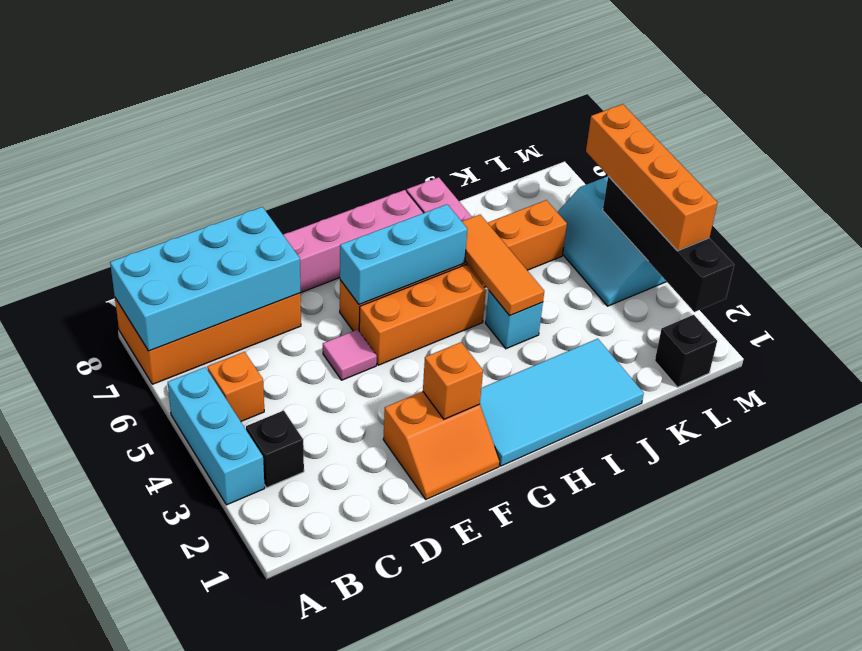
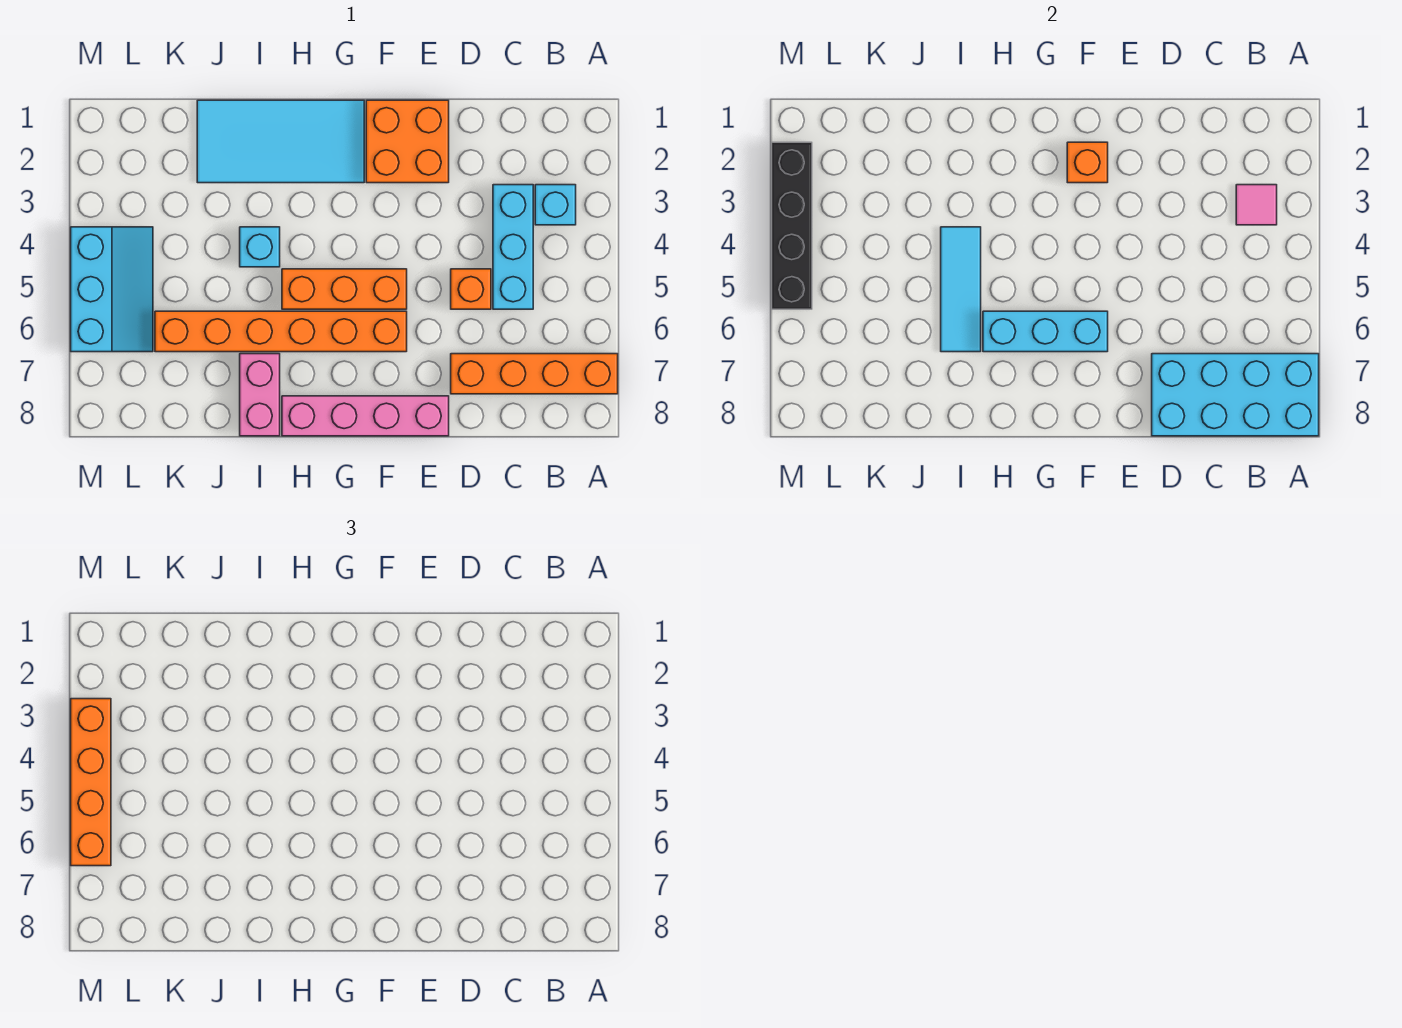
cyan 1x3 brick [168,367,265,505] -> cyan 1x3 brick moved to [493,185,533,309]
orange 2x4 brick [115,293,301,384] -> orange 1x4 brick [451,354,618,394]
black 1x1 brick [246,411,304,488] -> cyan 1x1 brick [535,185,576,225]
orange 1x1 brick [207,352,264,421] -> orange 1x1 brick moved to [451,269,491,309]
orange 2x2 slope [383,391,500,499] -> orange 2x2 brick [366,100,449,183]
pink 1x1 tile [323,330,377,380] -> pink 1x1 tile moved to [1236,185,1277,225]
orange 1x3 tile [462,215,544,316] -> cyan 1x3 tile [941,227,981,352]
black 1x1 brick [655,315,717,387] -> none

